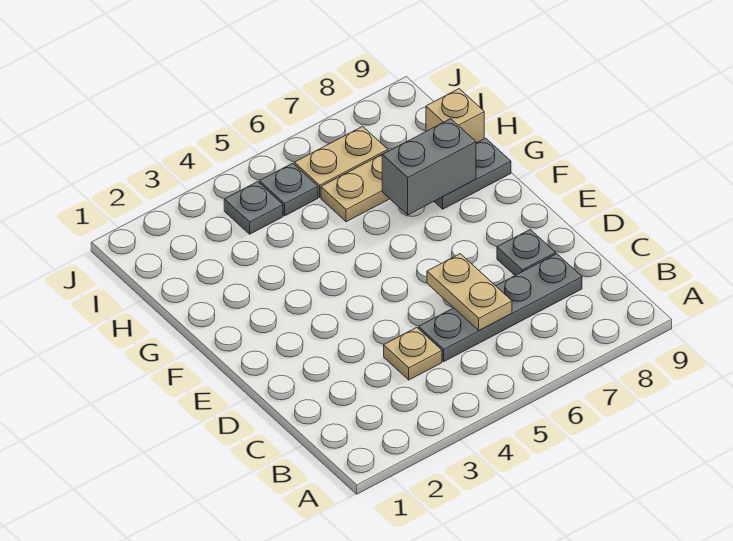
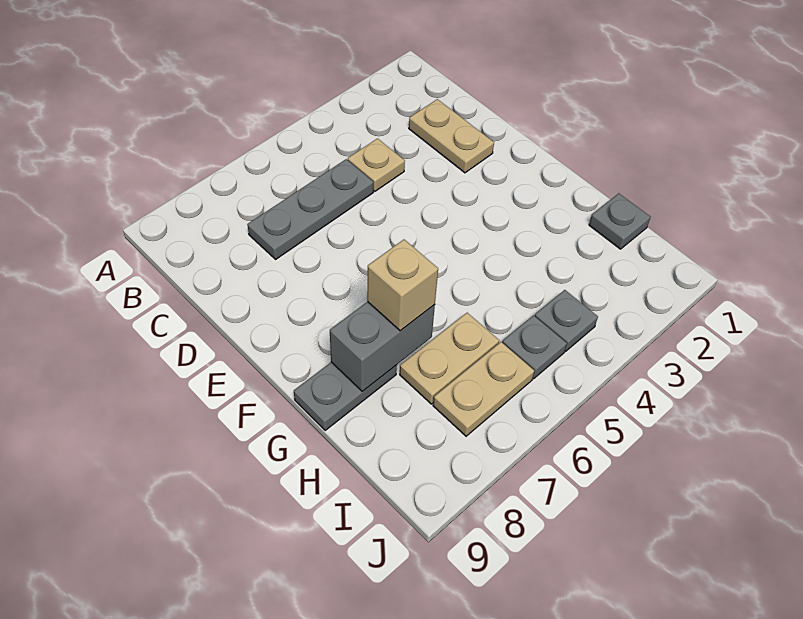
grey 1x4 plate [419,254,582,361] -> grey 1x3 plate [247,159,373,259]
tan 1x2 plate [427,254,512,331] -> tan 1x2 plate moved to [409,99,494,173]
grey 1x1 plate [497,230,556,275] -> grey 1x1 plate moved to [589,193,651,249]
tan 1x1 brick [426,89,484,143] -> tan 1x1 brick moved to [367,240,438,331]

